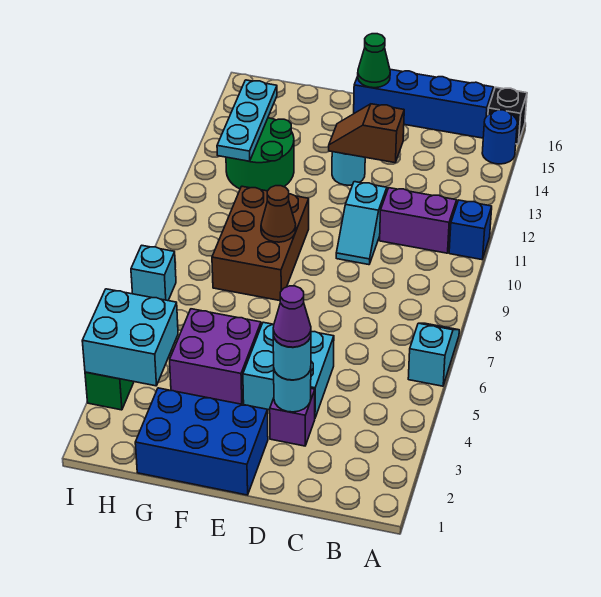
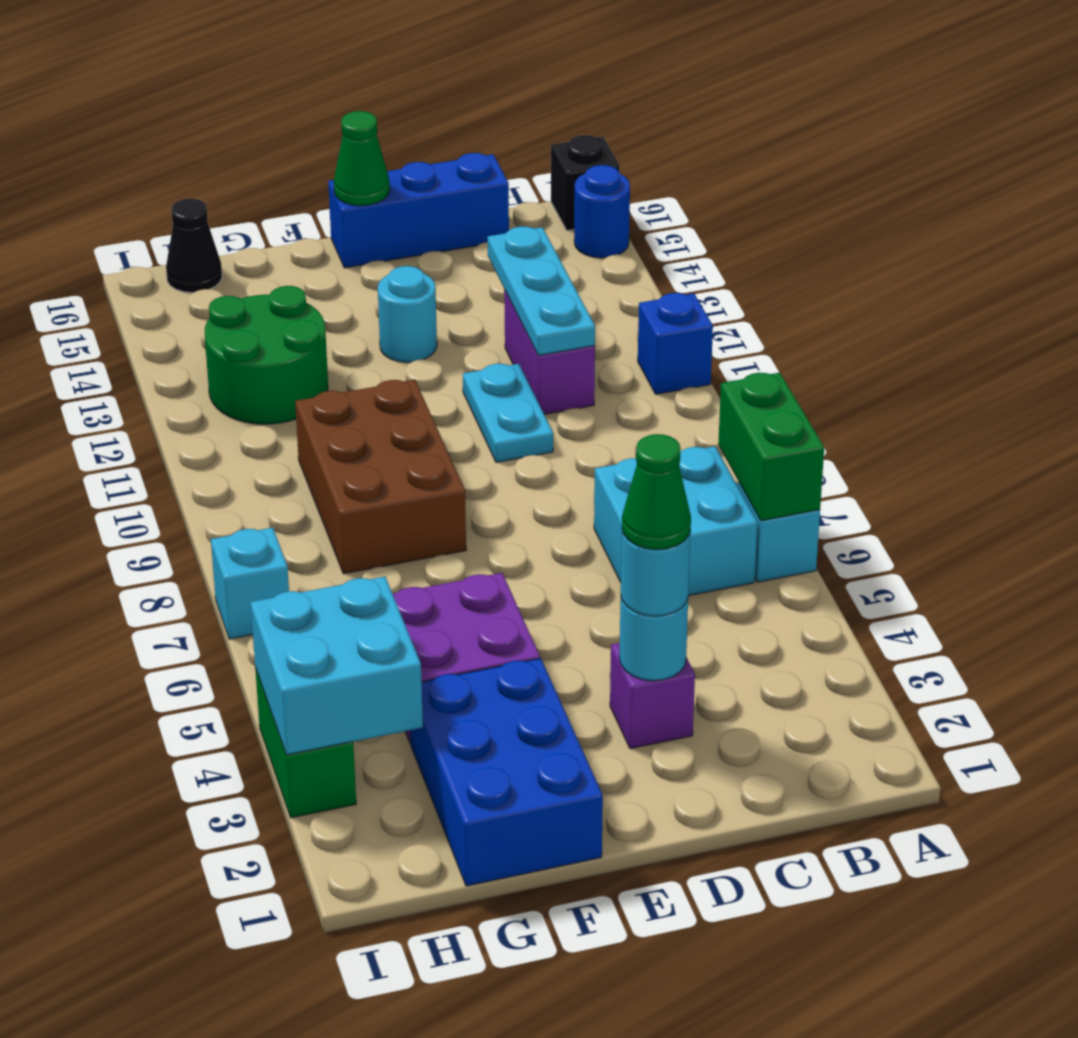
none -> green 1x2 brick [718,373,824,521]
purple 1x2 brick [380,188,457,253] -> purple 1x2 brick turned to [504,290,595,414]
blue 1x4 brick [354,69,494,138] -> blue 1x3 brick [328,153,509,268]
purple 1x1 cone [273,286,311,347] -> green 1x1 cone [622,434,691,550]
cyan 2x2 brick [243,322,334,418] -> cyan 2x2 brick moved to [594,446,758,596]
cyan 1x2 slope [336,182,387,265] -> cyan 1x2 plate [463,364,553,462]
brown 1x2 slope [329,104,404,163] -> none
blue 2x3 brick [135,388,268,495] -> blue 2x3 brick turned to [410,658,603,886]
brown 1x1 cone [261,186,296,242] -> none
cyan 1x3 plate [217,80,277,161] -> cyan 1x3 plate moved to [488,226,595,355]
none -> black 1x1 cone [166,199,222,293]

